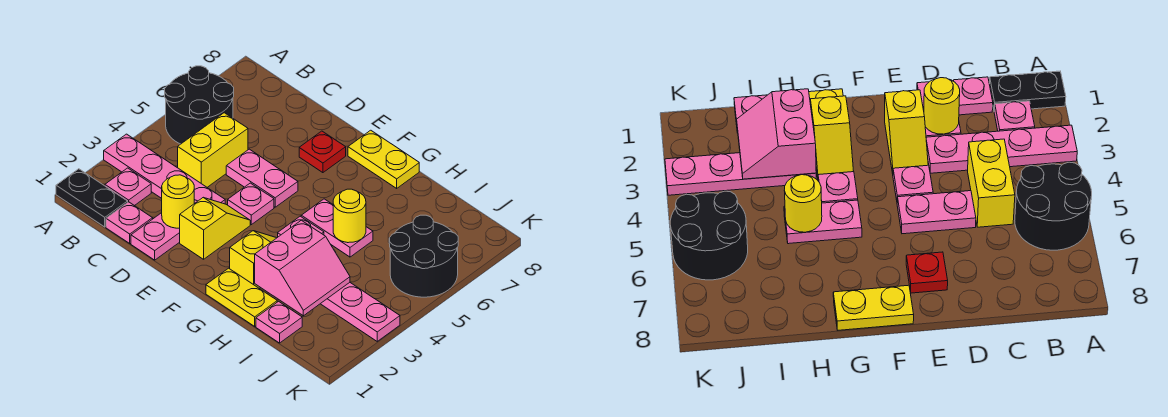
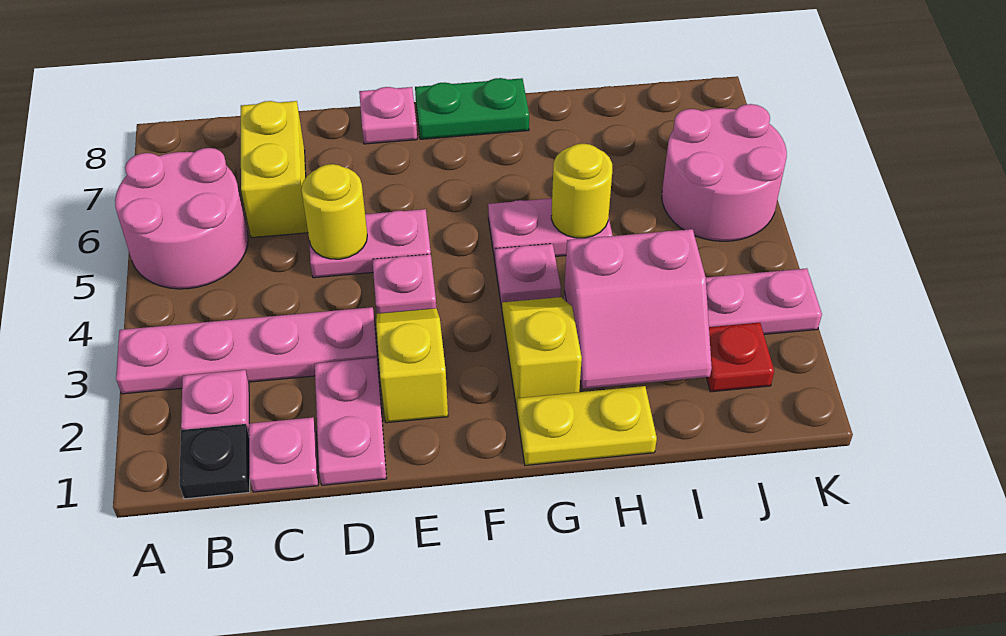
black 1x2 plate [56,169,128,227] -> black 1x1 plate [179,424,250,499]
black 2x2 round brick [165,66,234,144] -> pink 2x2 round brick [115,148,248,289]
yellow 1x2 brick [178,113,248,187] -> yellow 1x2 brick moved to [241,101,308,238]
yellow 1x1 round brick [162,175,194,228] -> yellow 1x1 round brick moved to [301,164,367,259]
red 1x1 plate [299,131,346,173] -> red 1x1 plate moved to [706,322,774,392]
yellow 1x2 plate [348,130,419,188] -> green 1x2 plate [415,78,529,139]
pink 2x2 slope [255,220,350,316] -> pink 2x2 slope turned to [564,229,712,389]
pink 1x1 plate [256,301,302,343] -> pink 1x1 plate moved to [359,87,417,144]
black 2x2 round brick [389,215,458,297] -> pink 2x2 round brick [662,104,787,241]

